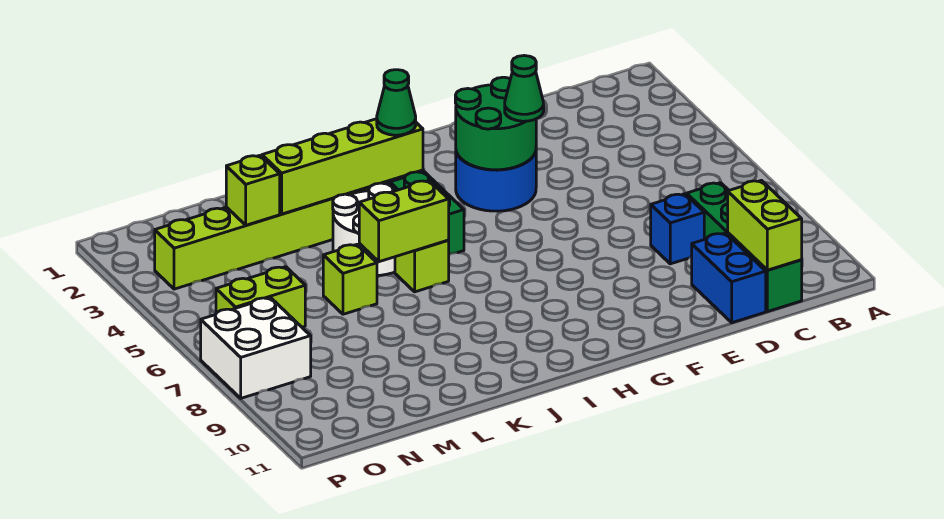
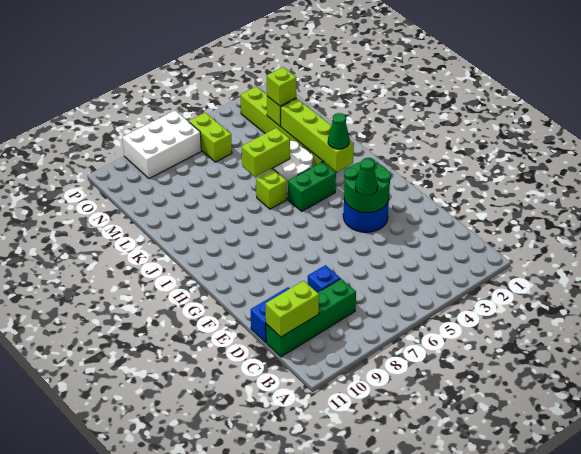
lime 1x2 brick [359,180,449,262] -> lime 1x2 brick turned to [242,128,290,177]
lime 1x1 brick [323,244,377,314] -> lime 1x1 brick moved to [267,67,296,106]
white 2x2 brick [201,298,311,398] -> white 2x3 brick [122,111,201,179]

